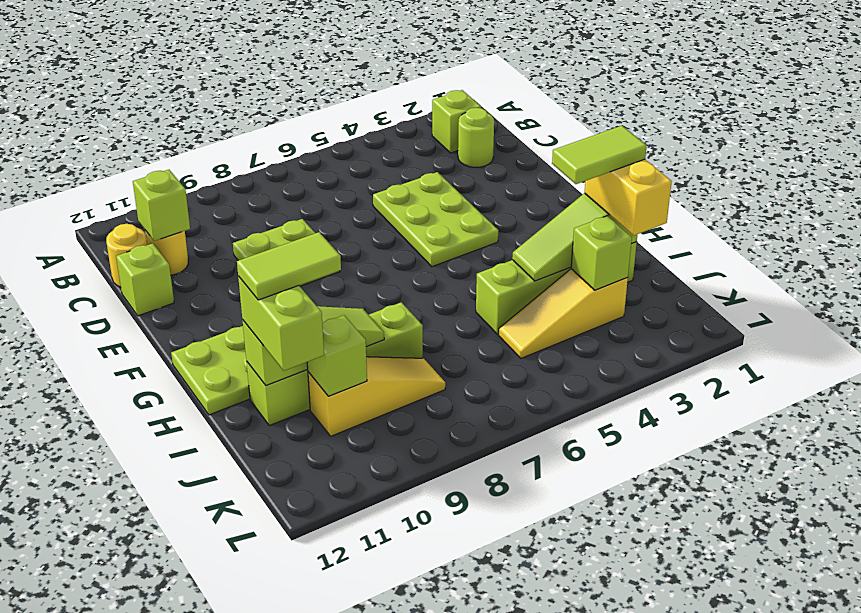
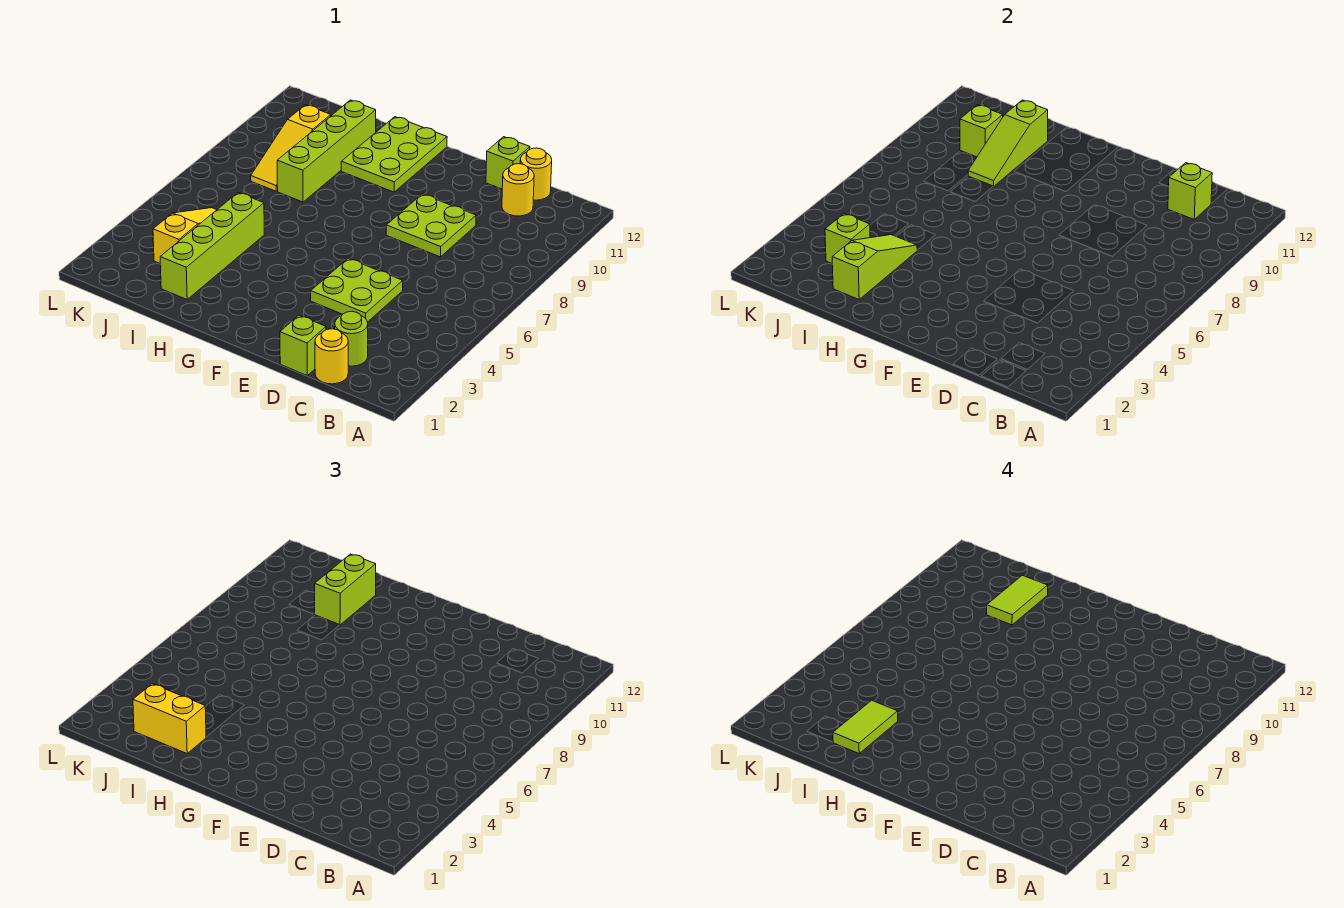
lime 1x1 brick [432,90,481,153] -> lime 1x1 brick moved to [280,315,326,375]
none -> yellow 1x1 round brick [315,329,348,384]
lime 2x3 plate [373,172,498,267] -> lime 2x2 plate [311,258,403,322]
lime 1x2 brick [238,276,324,371] -> lime 1x2 brick turned to [315,554,376,625]

